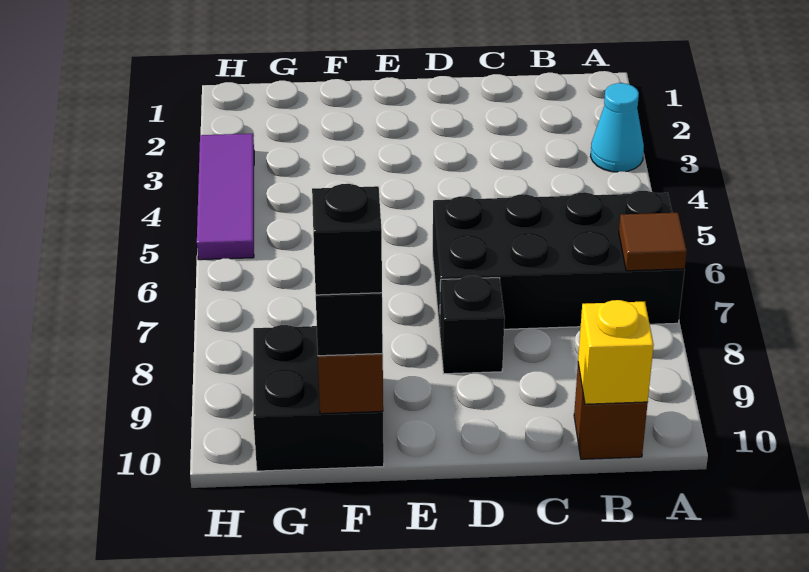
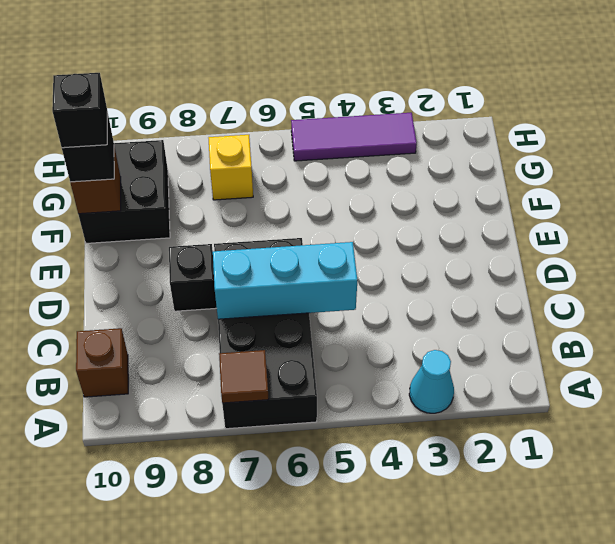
yellow 1x1 brick [578,300,654,404] -> yellow 1x1 brick moved to [208,135,253,200]
none -> cyan 1x3 brick [213,242,357,319]

